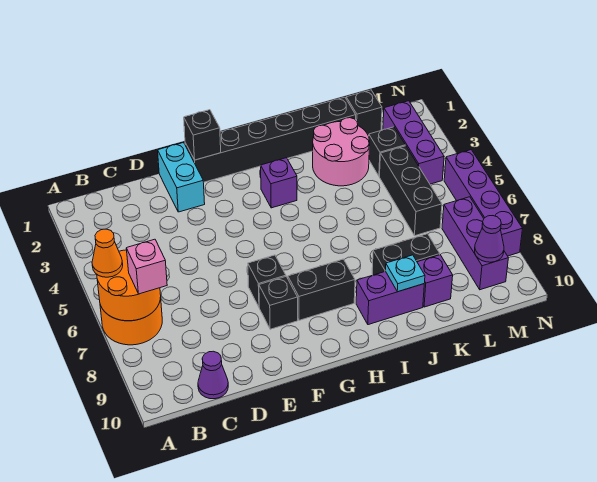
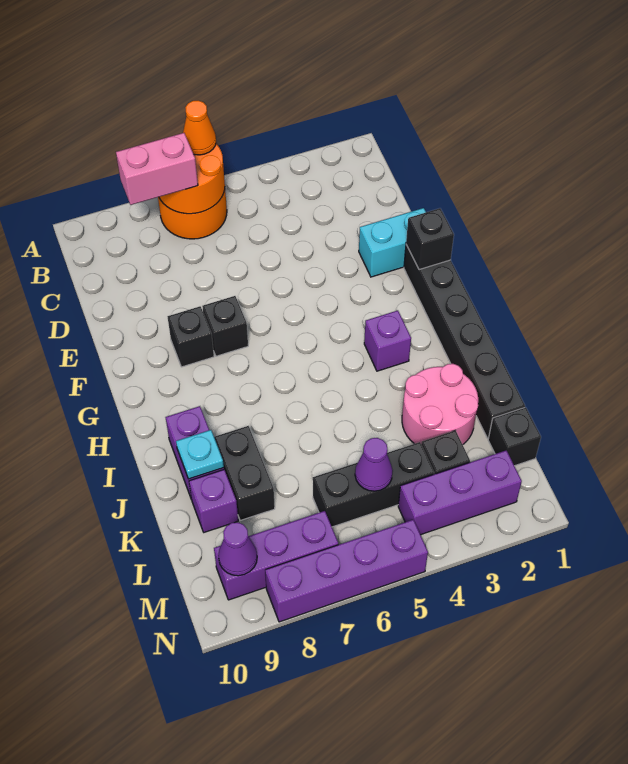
pink 1x1 brick [126,239,167,294] -> pink 1x2 brick [116,133,198,205]
purple 1x1 cone [198,351,228,399] -> purple 1x1 cone moved to [355,438,393,491]
black 1x2 brick [288,259,355,320] -> none

